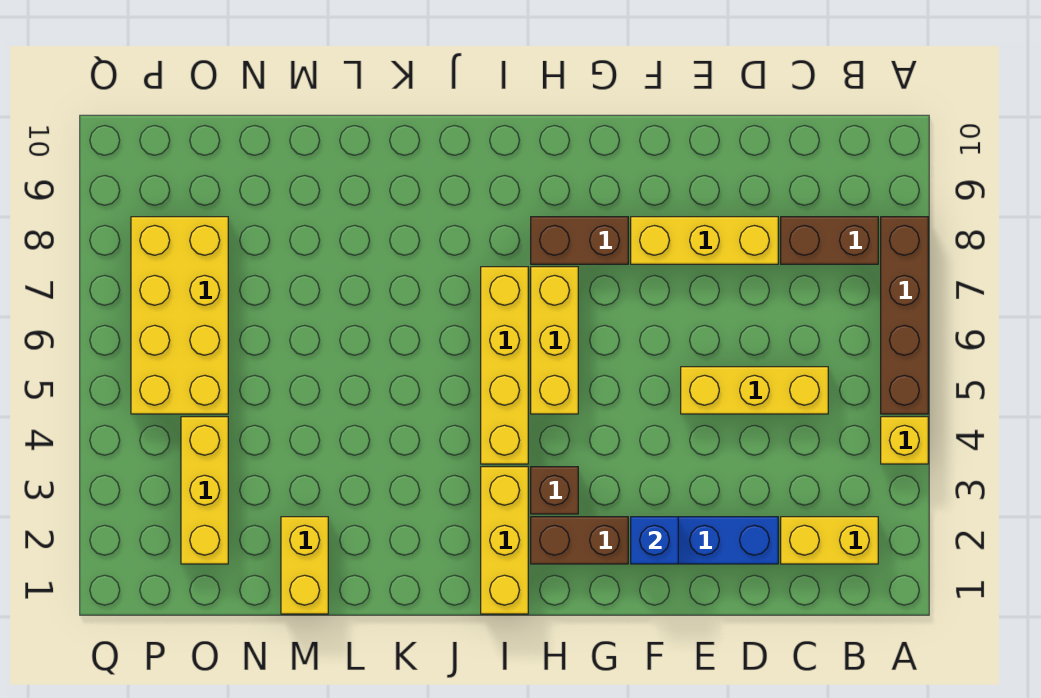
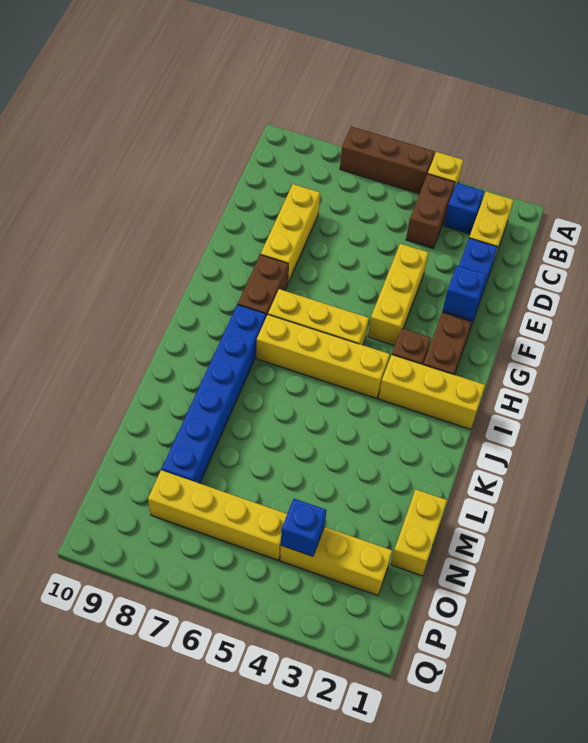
brown 1x4 brick [881,217,928,414] -> brown 1x3 brick [340,126,435,194]
none -> blue 1x1 brick [444,183,484,234]
brown 1x2 brick [781,217,878,264] -> brown 1x2 brick moved to [406,174,455,248]
yellow 1x3 brick [681,367,828,414] -> yellow 1x3 brick moved to [368,244,428,346]
none -> blue 1x6 brick [162,305,266,483]
yellow 1x2 brick [281,517,328,614] -> yellow 1x2 brick turned to [391,489,447,576]
none -> blue 1x1 brick [281,499,326,557]
yellow 2x4 brick [131,217,228,414] -> yellow 1x4 brick [148,470,287,560]

